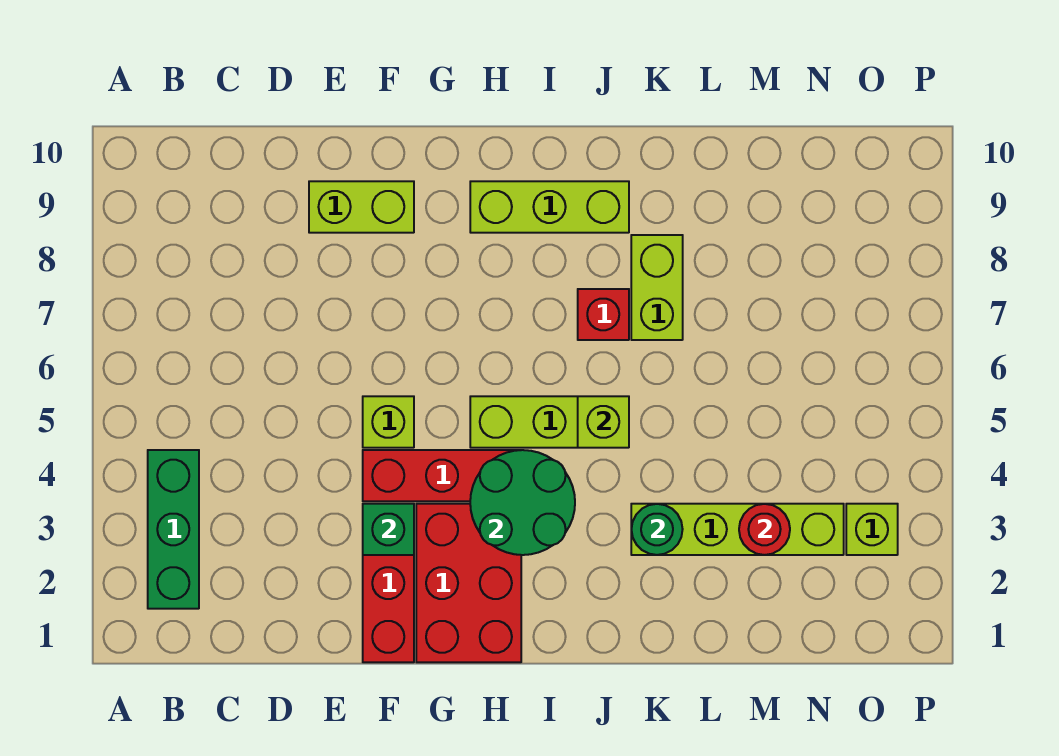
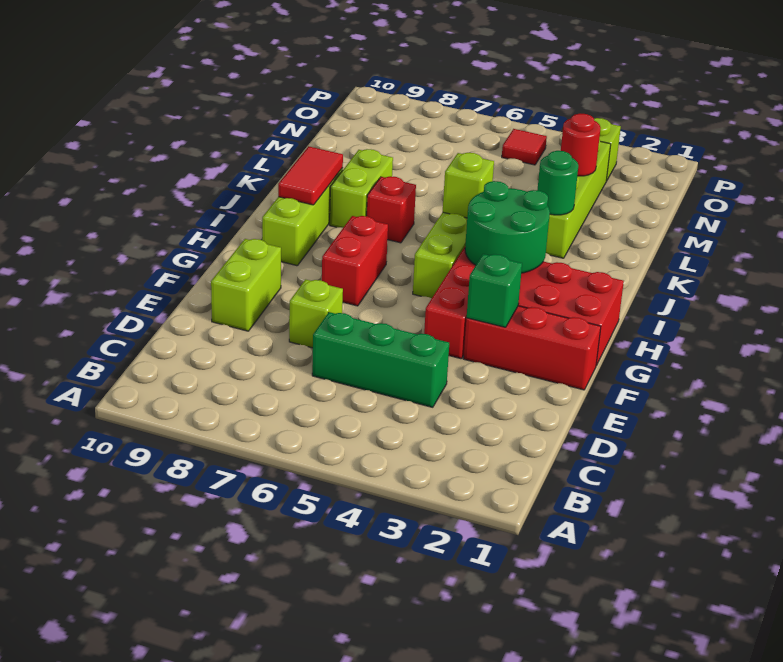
green 1x3 brick [148,450,199,609] -> green 1x3 brick moved to [312,312,449,407]
lime 1x1 brick [363,396,414,448] -> lime 1x1 brick moved to [289,279,343,348]
none -> red 1x2 brick [322,216,388,306]
none -> red 1x2 tile [278,146,343,205]
lime 1x2 brick [631,235,683,340] -> lime 1x2 brick turned to [330,149,393,228]
none -> red 1x1 tile [502,129,547,165]

